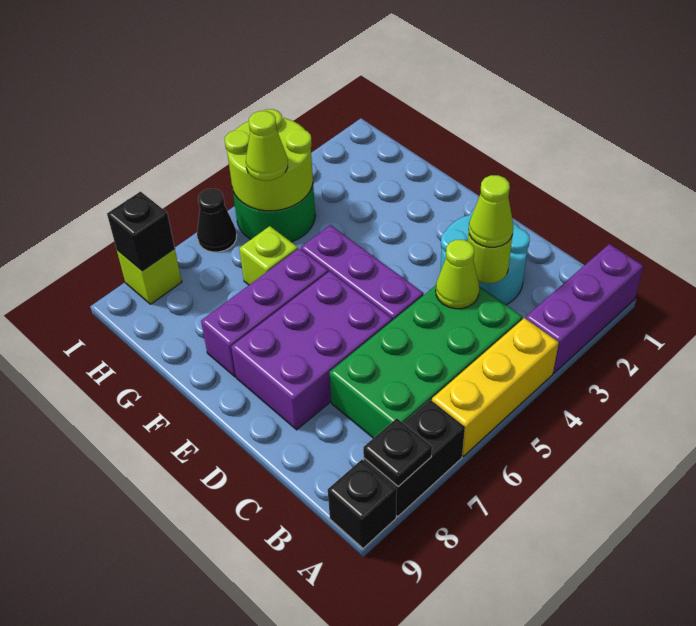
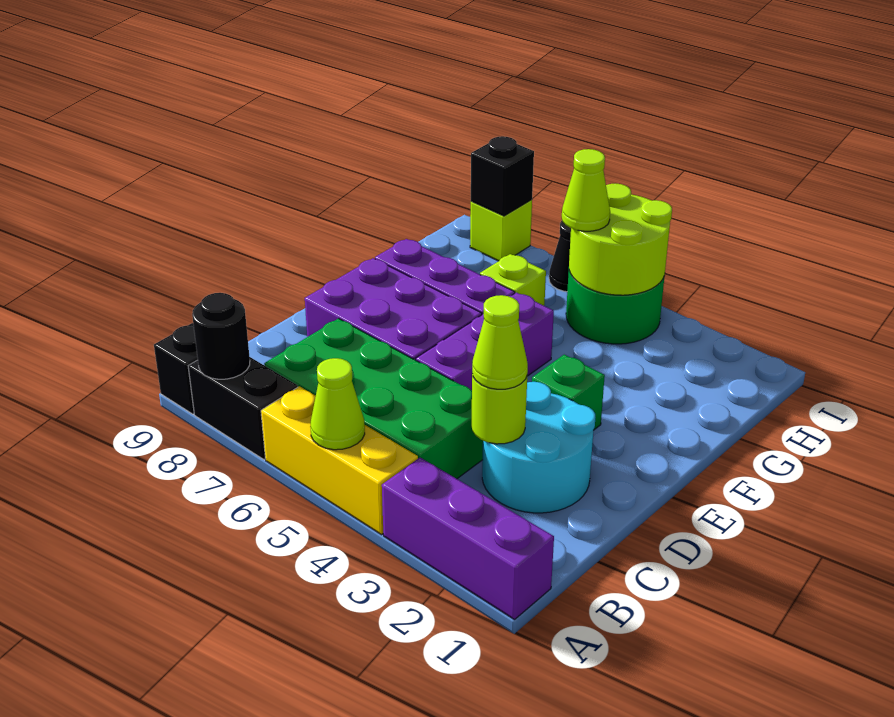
black 1x1 plate [363,418,432,487] -> black 1x1 round brick [192,293,250,379]
lime 1x1 cone [436,240,479,309] -> lime 1x1 cone moved to [310,358,365,450]
none -> green 1x1 brick [532,355,605,430]

